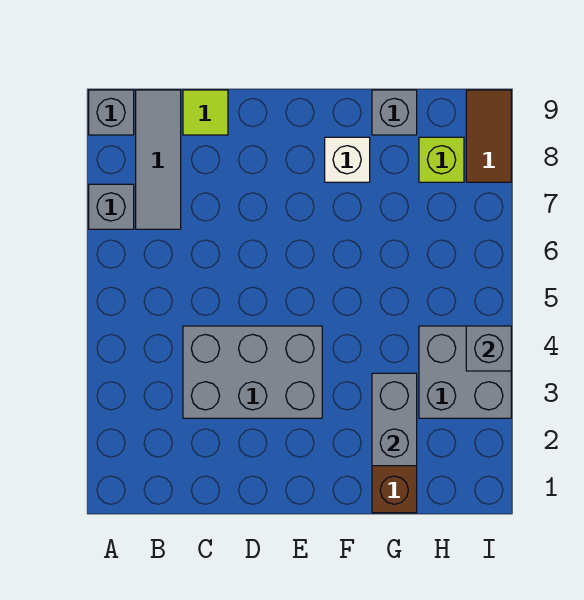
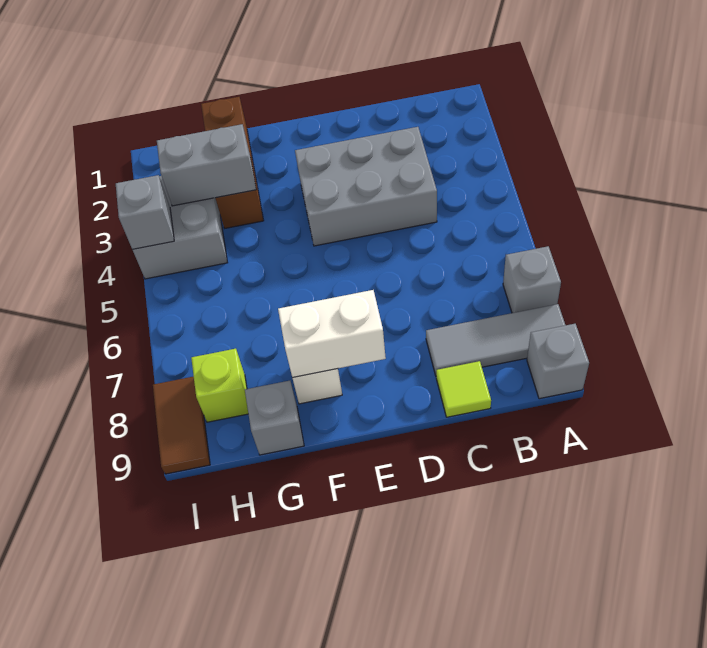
grey 1x3 tile [136,90,181,229] -> grey 1x3 tile turned to [426,304,565,375]
none -> white 1x2 brick [278,290,386,378]
grey 1x2 brick [372,373,417,466] -> grey 1x2 brick turned to [157,124,256,206]

